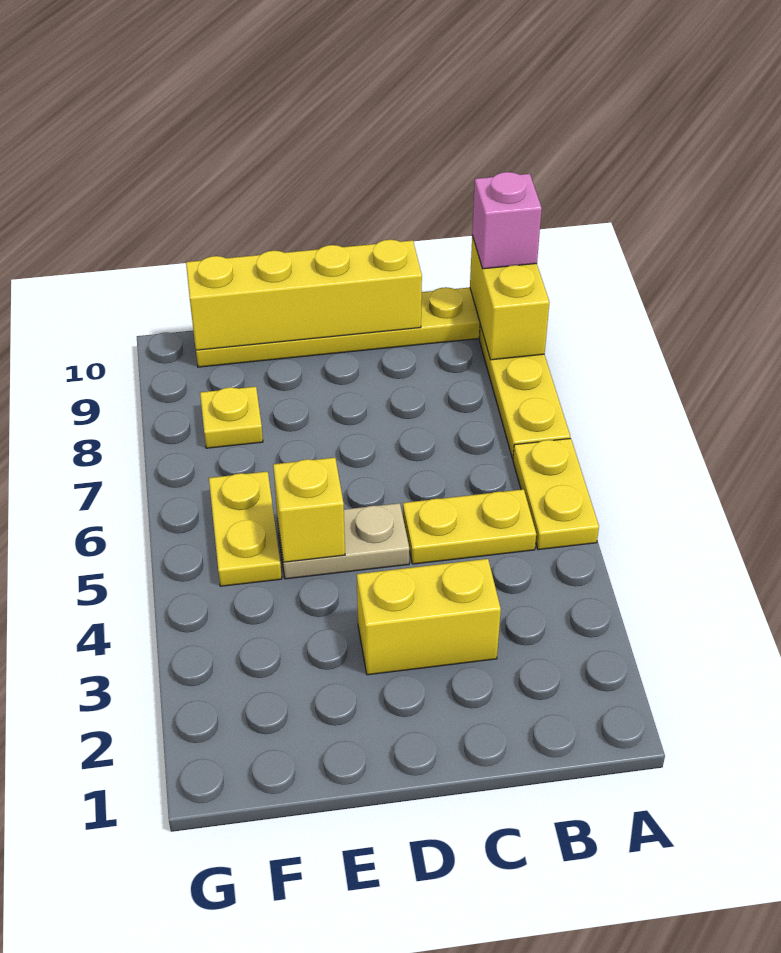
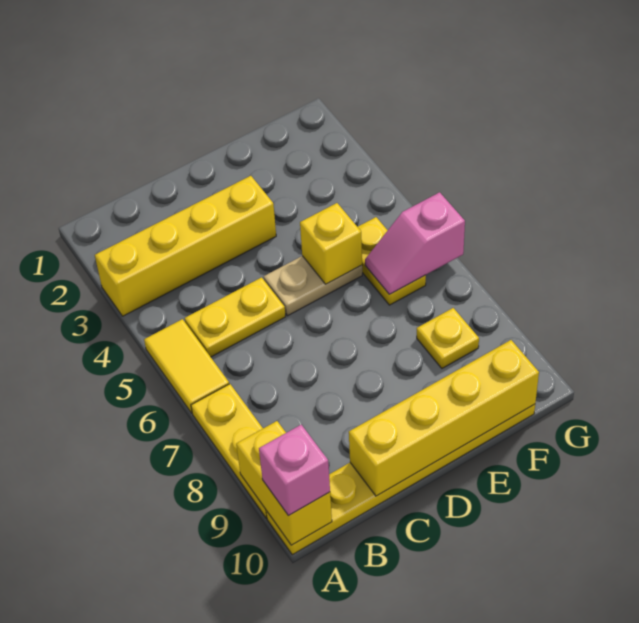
yellow 1x2 plate [513,438,599,550] -> yellow 1x2 tile [144,319,229,413]
yellow 1x2 brick [357,559,501,675] -> yellow 1x4 brick [95,176,276,316]
none -> pink 1x2 slope [365,192,465,294]

